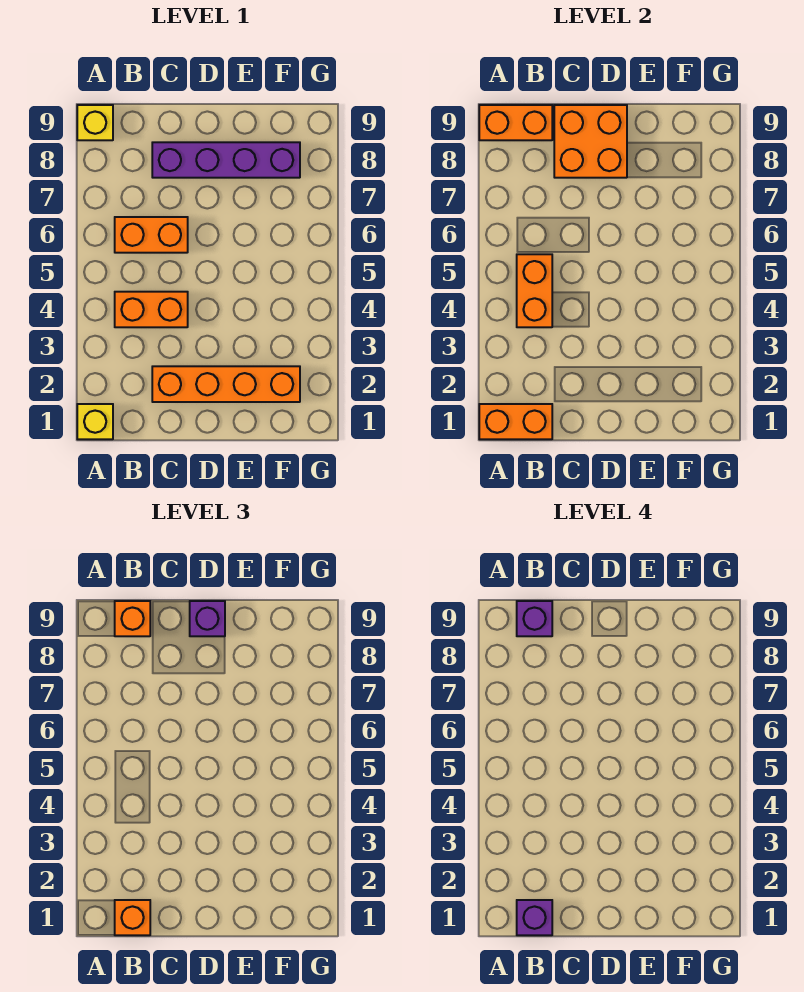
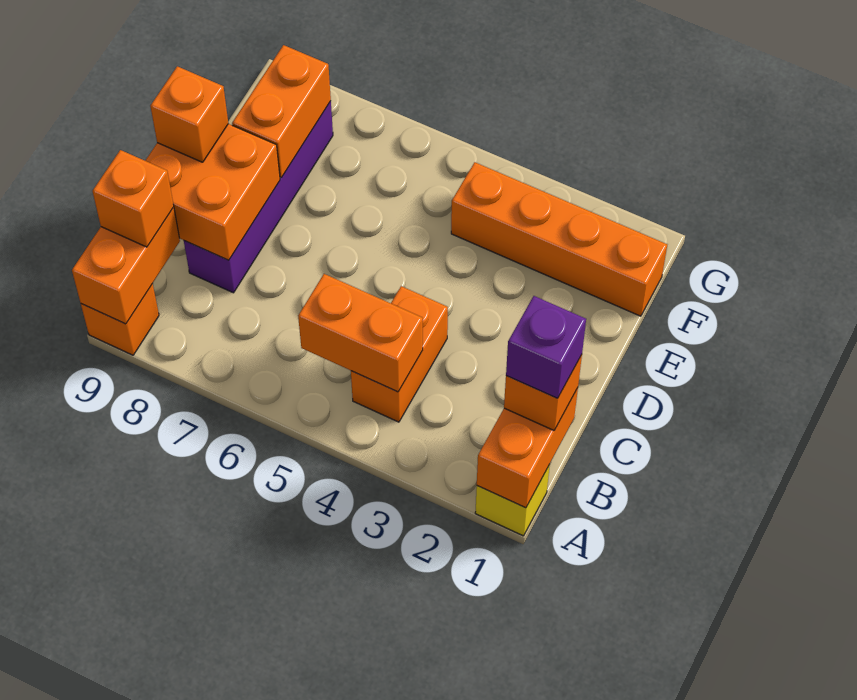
yellow 1x1 brick [77,105,113,140] -> orange 1x1 brick [81,284,159,355]
orange 1x2 brick [115,217,188,253] -> orange 1x2 brick moved to [232,45,331,178]
purple 1x1 brick [517,601,552,636] -> none
orange 1x4 brick [152,366,300,402] -> orange 1x4 brick turned to [451,162,667,316]
purple 1x1 brick [190,601,225,636] -> orange 1x1 brick [150,66,228,162]

